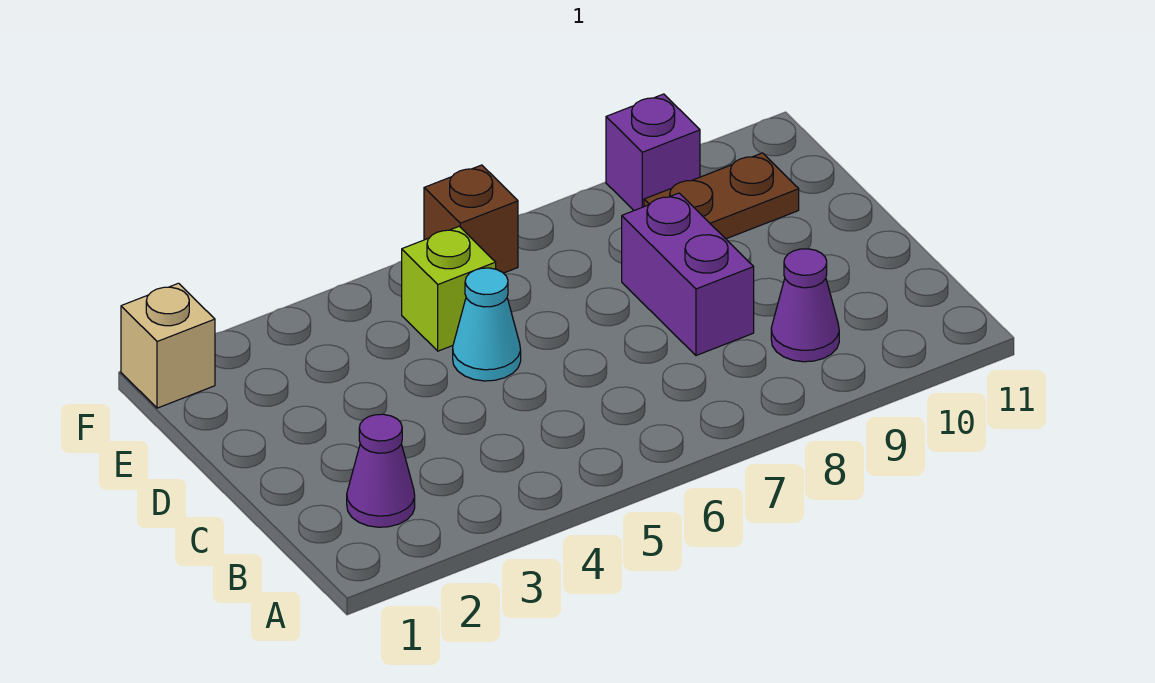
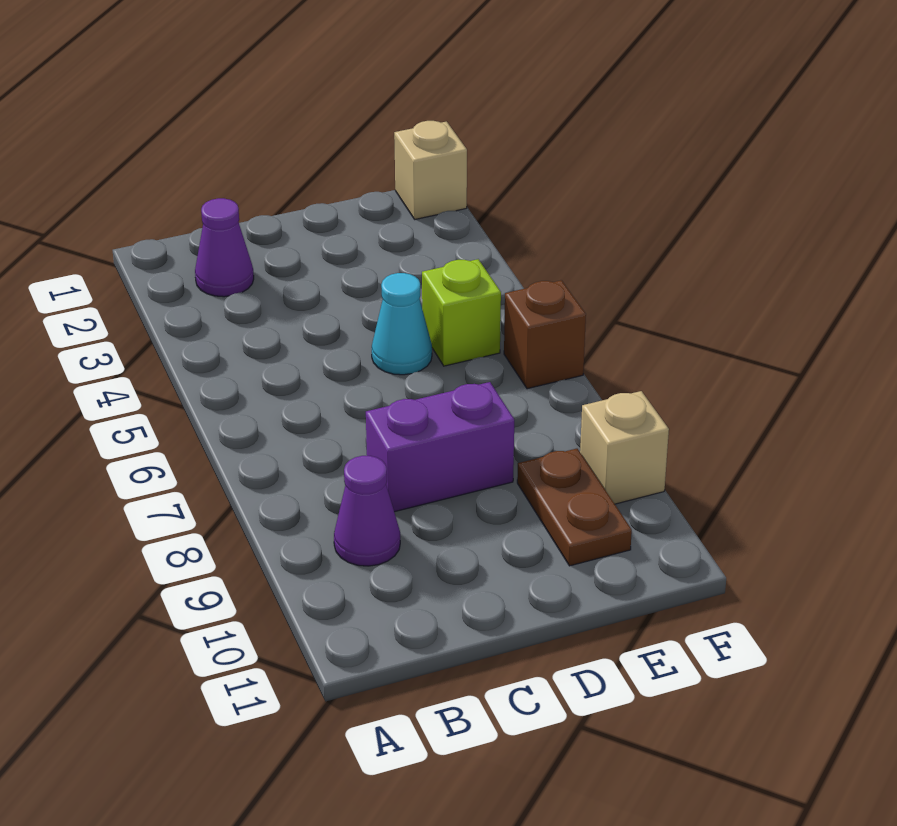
purple 1x1 brick [606,94,700,210] -> tan 1x1 brick [580,391,669,504]

